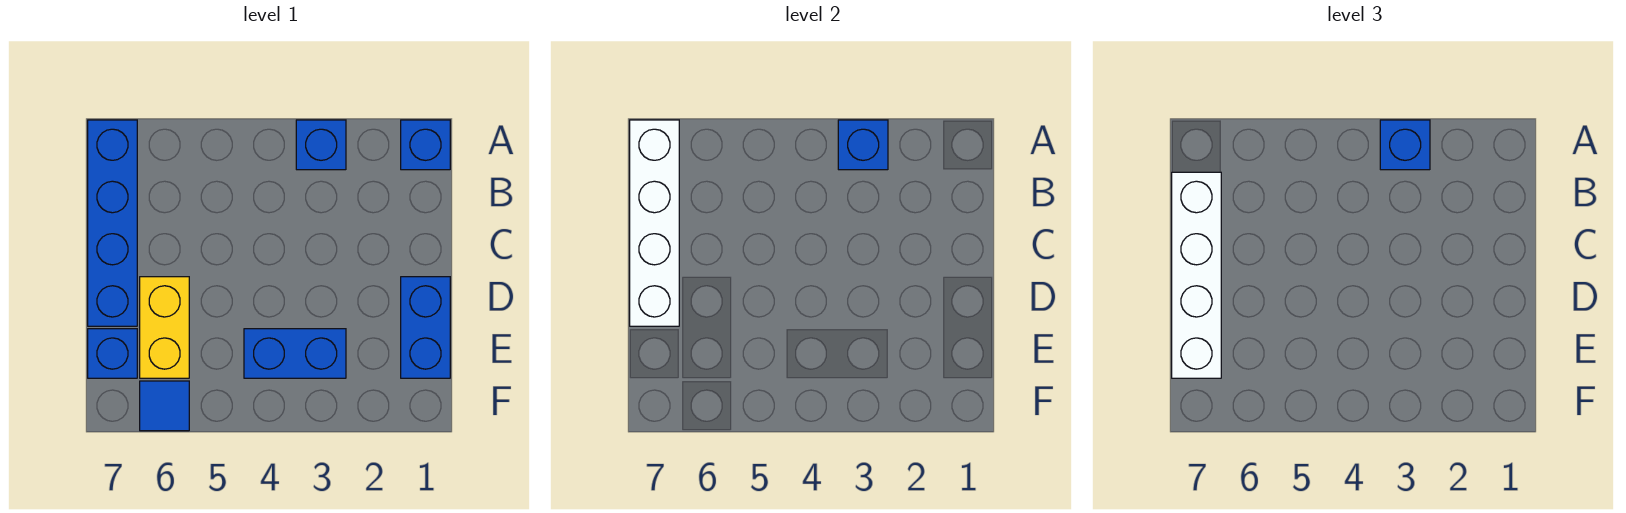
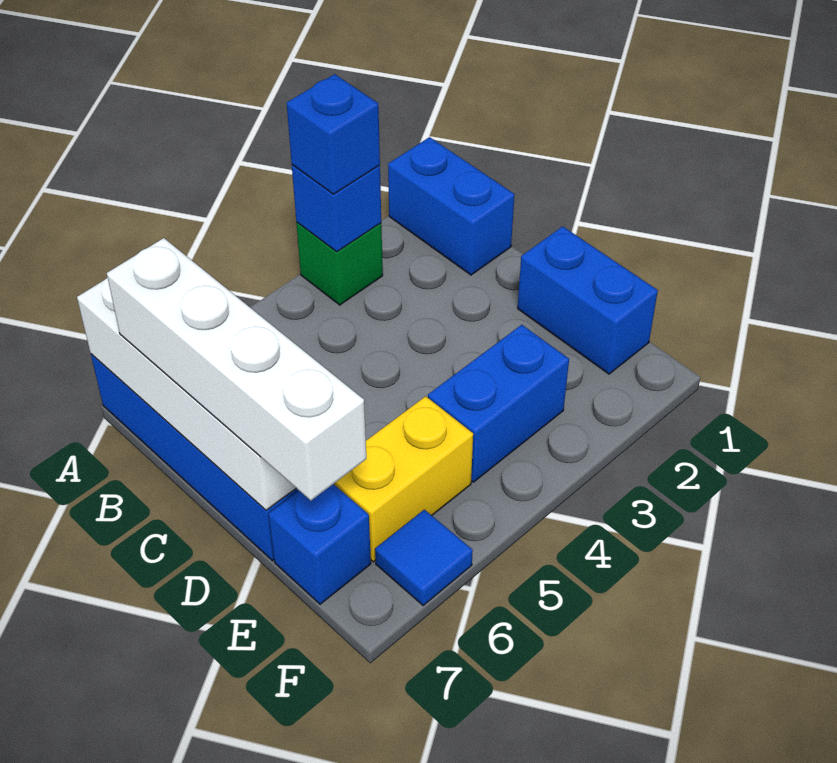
blue 1x1 brick [401,120,450,170] -> blue 1x2 brick [388,137,514,275]
blue 1x1 brick [296,120,346,170] -> green 1x1 brick [296,222,383,305]
yellow 1x2 brick [140,277,189,378] -> yellow 1x2 brick turned to [334,396,473,562]

